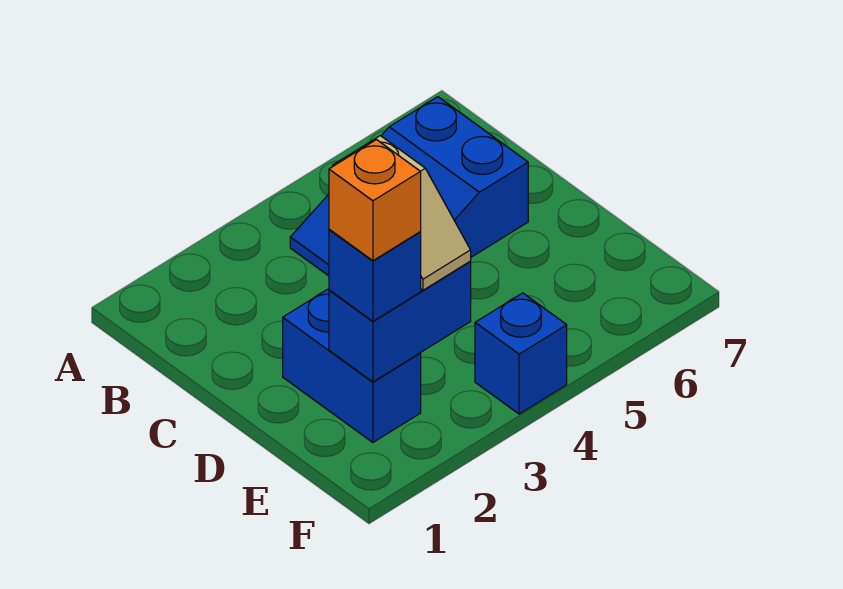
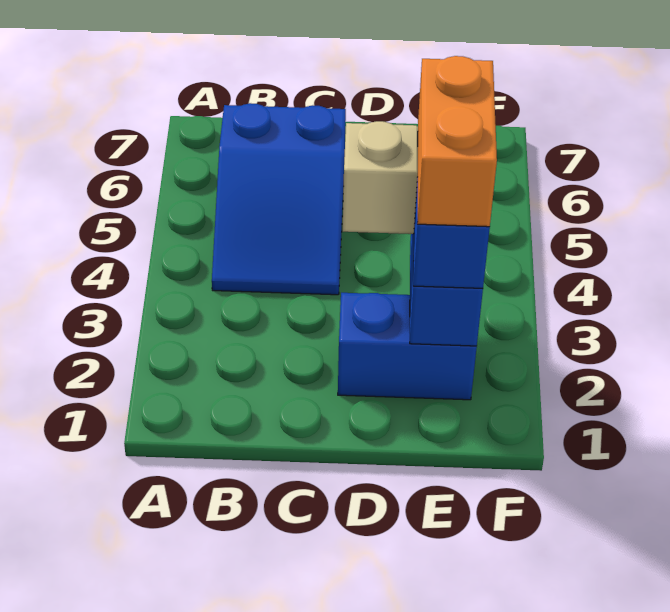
orange 1x1 brick [329,140,421,261] -> orange 1x2 brick [417,56,497,227]
blue 1x1 brick [475,293,567,414] -> none

